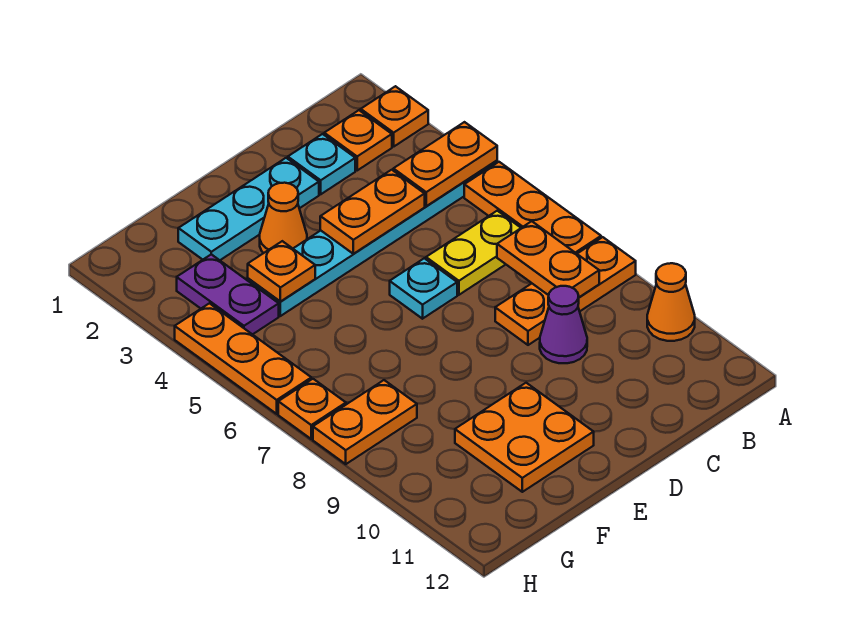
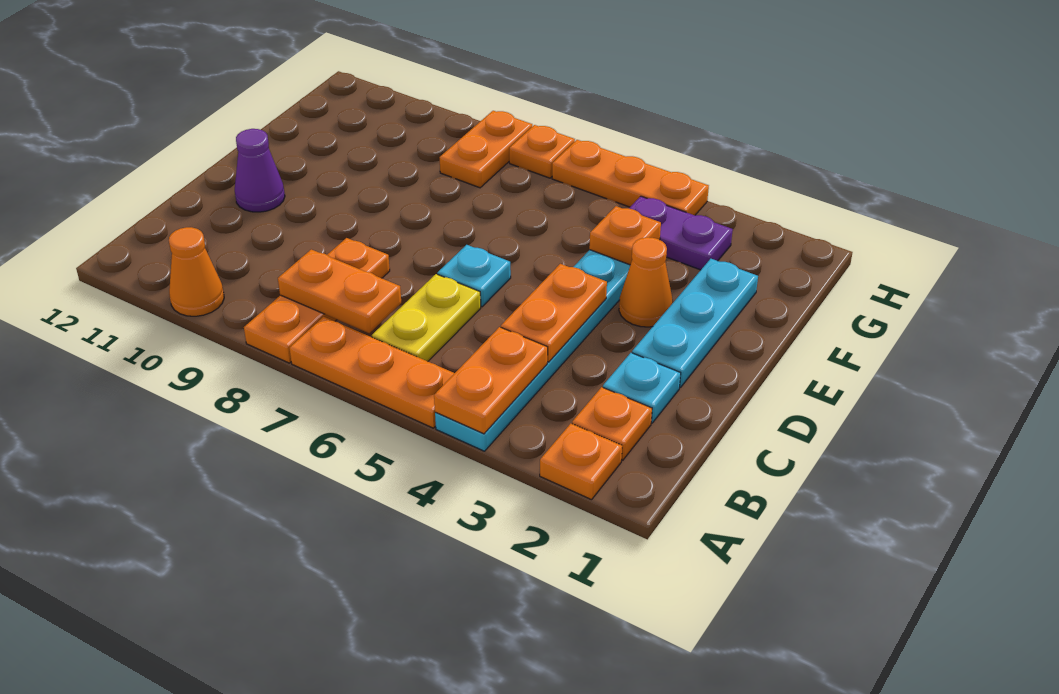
purple 1x1 cone [540,286,587,363] -> purple 1x1 cone moved to [235,129,285,212]
orange 2x2 plate [455,383,594,492] -> none

